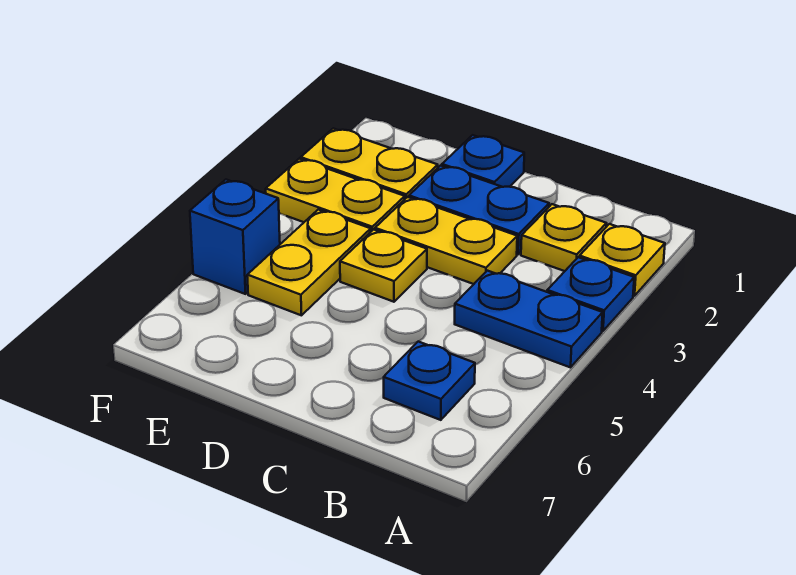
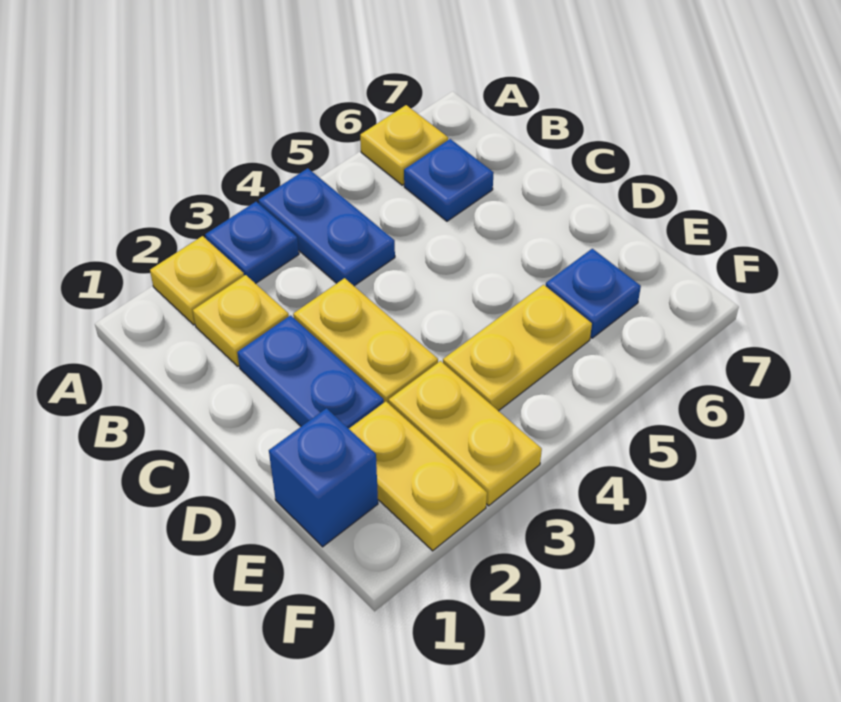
blue 1x1 plate [442,135,524,187] -> blue 1x1 plate moved to [546,249,641,338]
yellow 1x1 plate [340,230,427,302] -> yellow 1x1 plate moved to [360,105,448,185]
blue 1x1 brick [190,180,280,294] -> blue 1x1 brick moved to [269,408,378,547]

